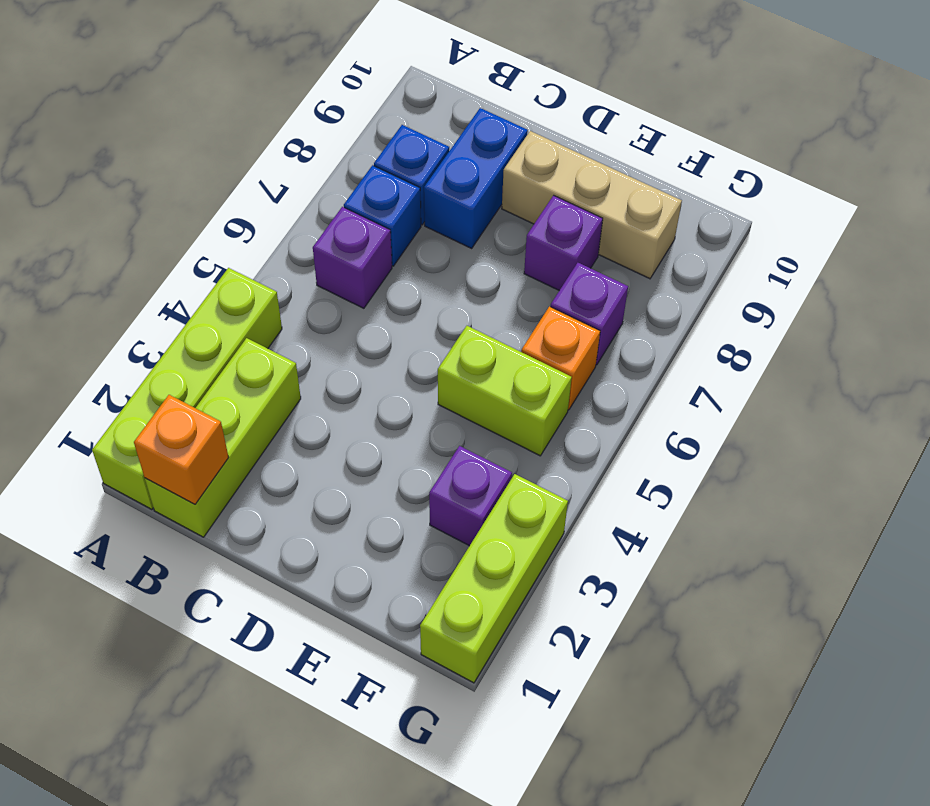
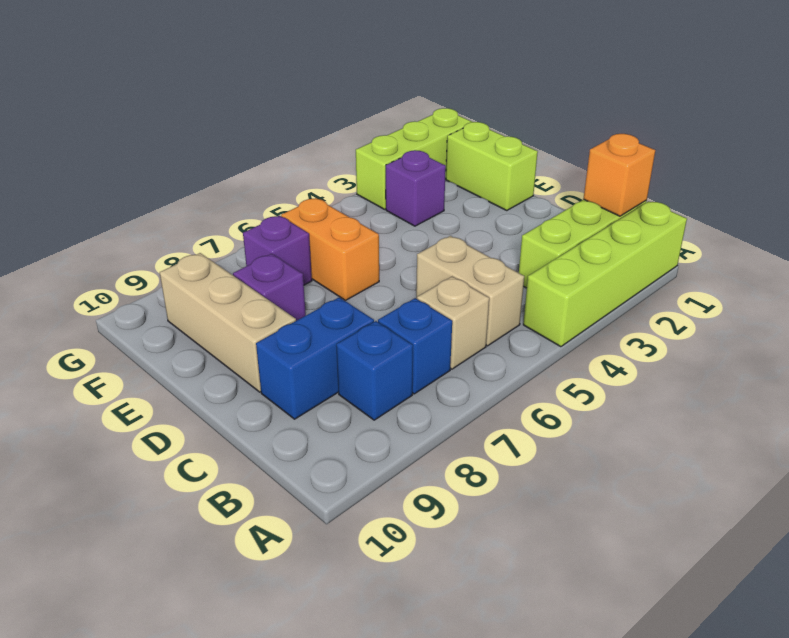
none -> tan 1x2 brick [416,236,524,346]
purple 1x1 brick [313,207,392,308] -> tan 1x1 brick [417,276,489,369]
lime 1x2 brick [438,326,572,456] -> lime 1x2 brick moved to [446,122,538,211]
orange 1x1 brick [521,307,600,410] -> orange 1x2 brick [281,198,379,300]

